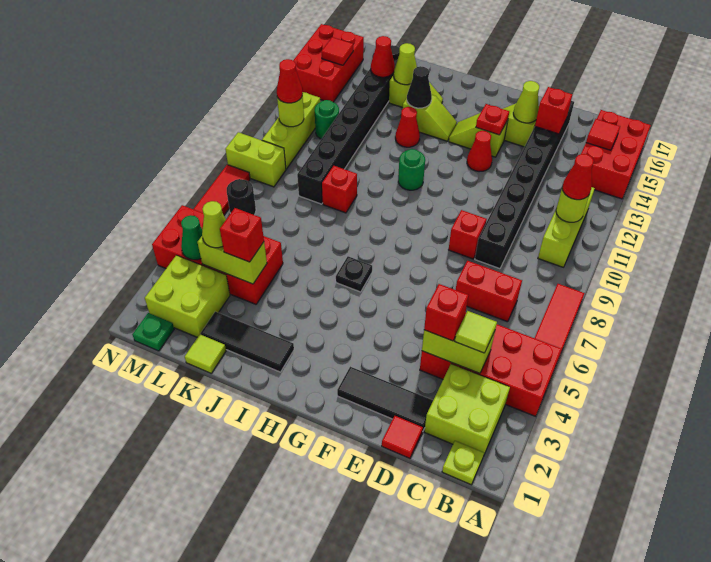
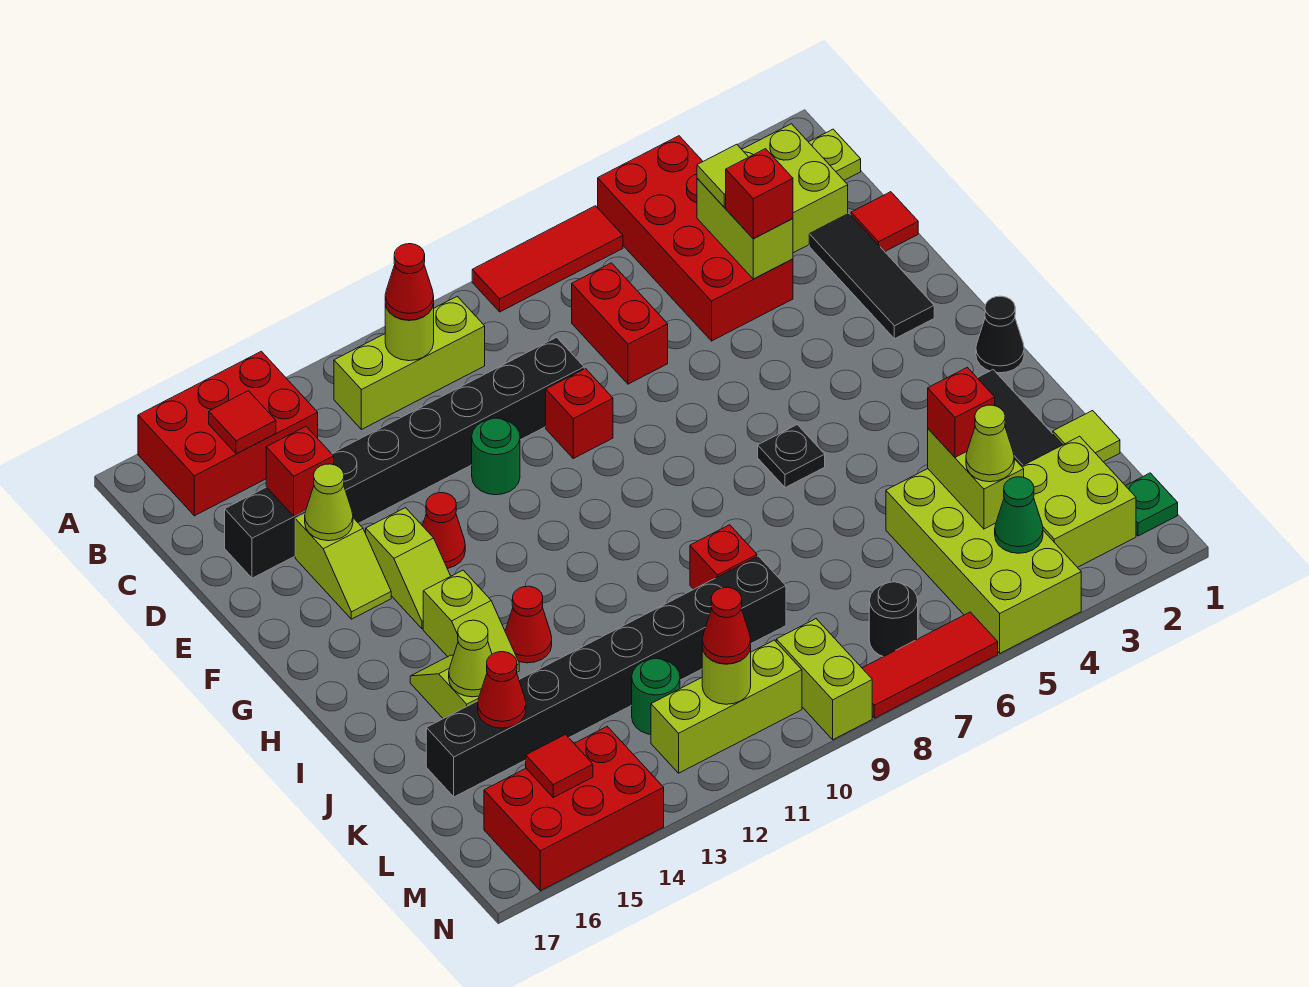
red 1x1 plate [476,104,509,135] -> none
green 1x1 round brick [398,149,425,190] -> green 1x1 round brick moved to [472,418,520,495]
lime 1x2 slope [403,95,457,141] -> lime 1x2 slope turned to [423,570,519,672]
black 1x1 cone [407,66,432,108] -> black 1x1 cone moved to [976,296,1024,373]
red 2x4 brick [152,205,283,304] -> lime 2x4 brick [886,469,1081,653]

